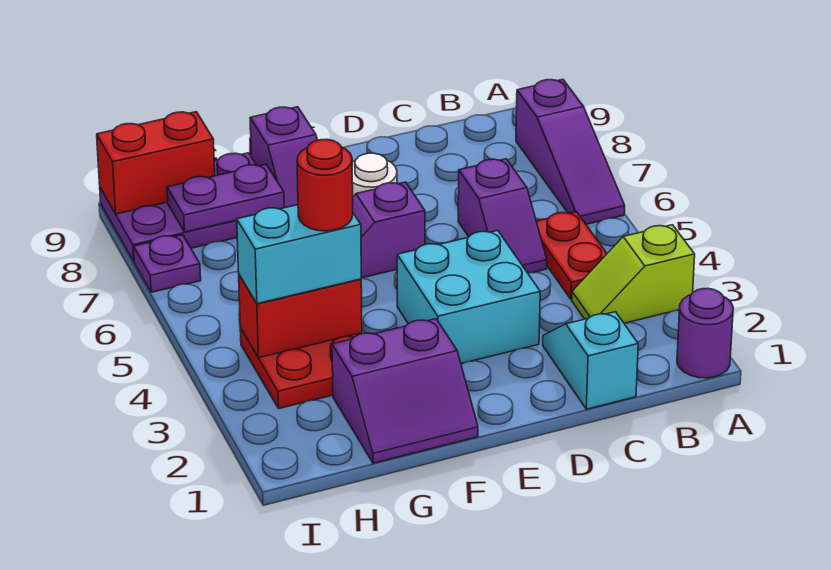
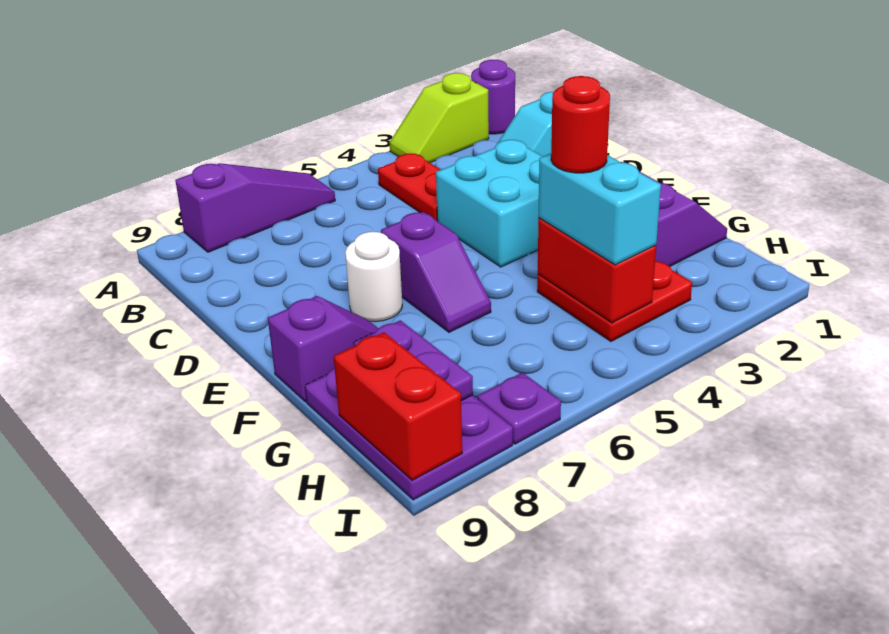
lime 1x2 slope [572,225,695,323] -> lime 1x2 slope turned to [389,73,489,163]
red 1x2 plate [536,212,607,299] -> red 1x2 plate turned to [378,153,440,221]
purple 1x2 slope [458,159,547,273] -> none

